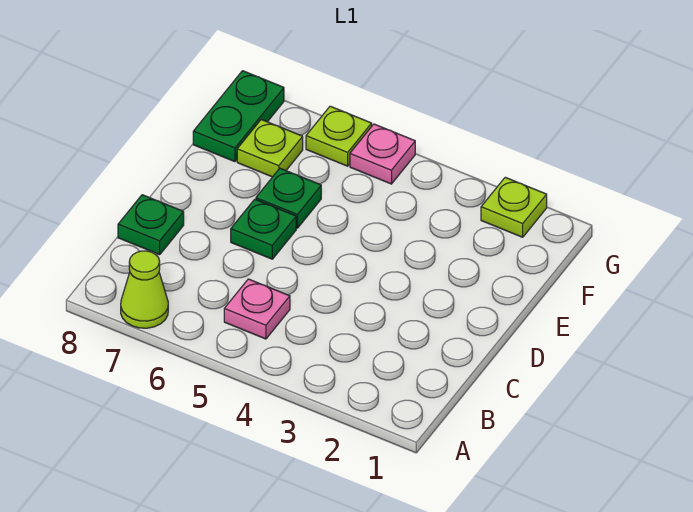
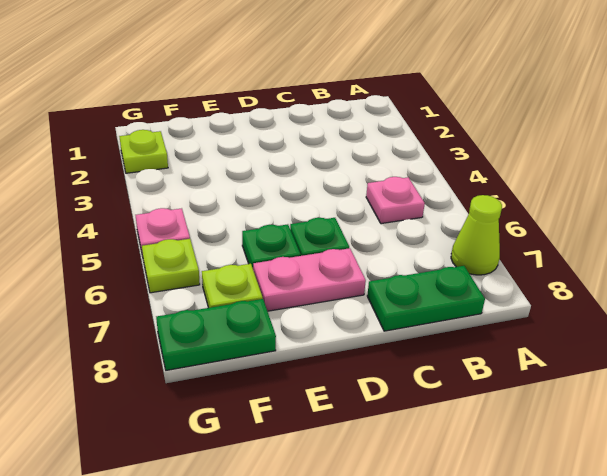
green 1x1 plate [118,195,184,255] -> green 1x2 plate [367,266,485,331]
none -> pink 1x2 plate [253,248,366,311]

